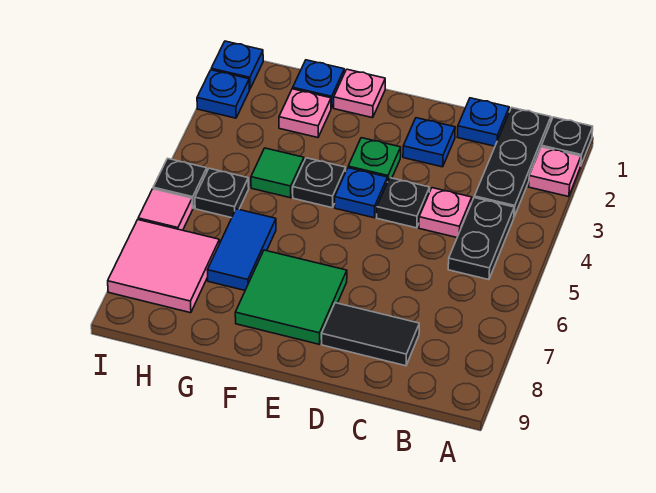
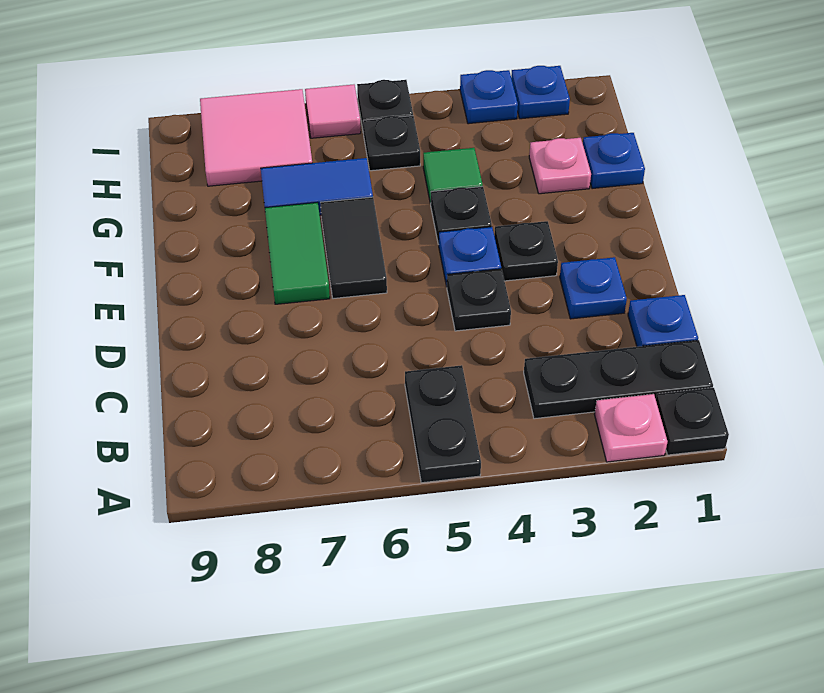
black 1x2 plate [448,198,514,280] -> black 1x2 plate turned to [405,365,481,483]
pink 1x1 plate [419,188,472,237] -> none
black 1x2 tile [322,303,419,366] -> black 1x2 tile moved to [321,197,387,299]
green 1x1 plate [348,138,401,182] -> black 1x1 plate [494,221,558,281]
green 2x2 tile [235,250,347,344] -> green 1x2 tile [265,203,330,304]
pink 1x1 plate [334,69,385,118] -> none
blue 1x1 plate [211,41,263,89] -> blue 1x1 plate moved to [460,70,518,124]

